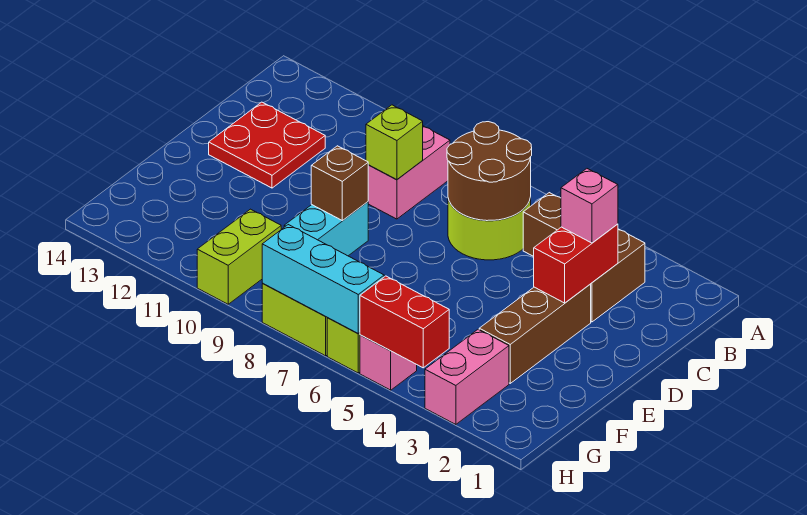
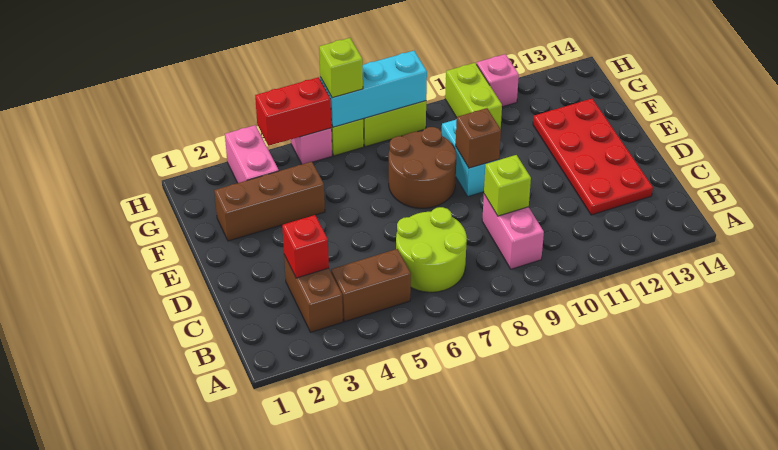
brown 2x2 round brick [447,122,532,221] -> brown 2x2 round brick moved to [389,127,456,208]
red 1x2 brick [534,224,618,303] -> red 1x1 brick [282,215,329,278]
pink 1x1 brick [561,169,618,243] -> pink 1x1 brick moved to [477,54,519,107]
red 2x2 plate [209,102,325,188] -> red 2x4 plate [533,99,653,215]
brown 1x3 brick [479,284,591,383] -> brown 1x3 brick turned to [214,162,325,241]
none -> lime 1x1 brick [319,38,363,98]

